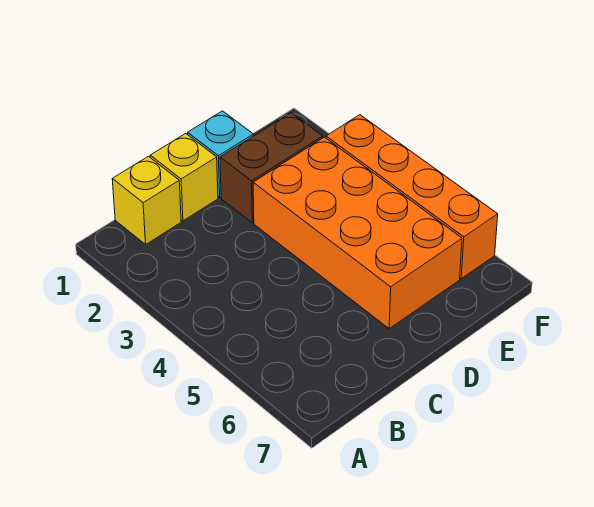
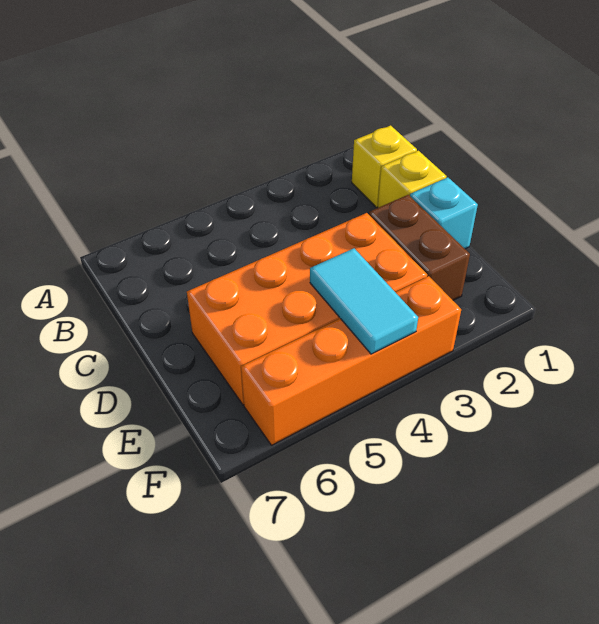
none -> cyan 1x2 tile [310,248,418,354]

